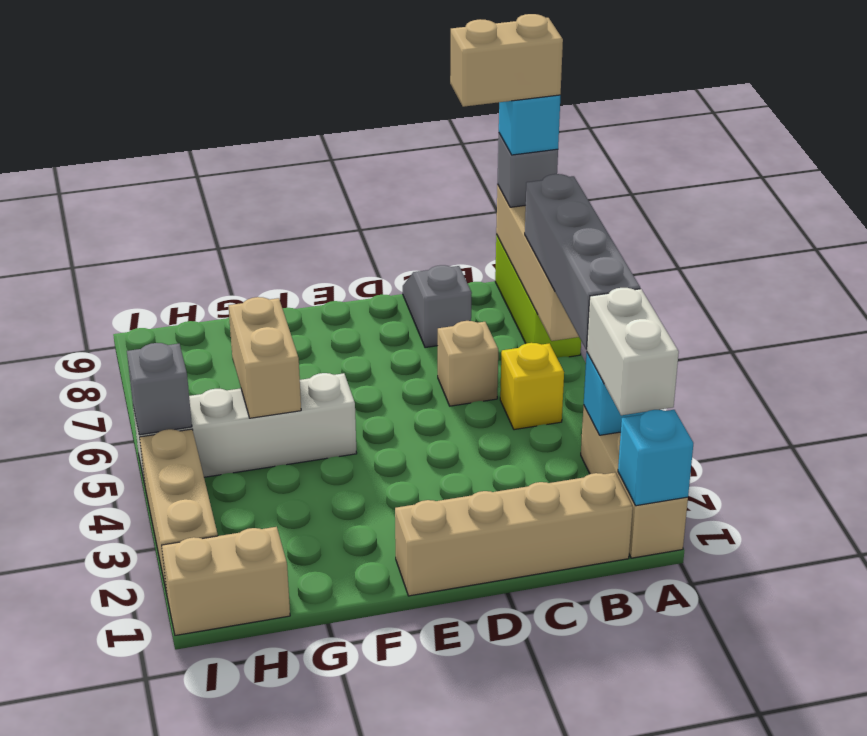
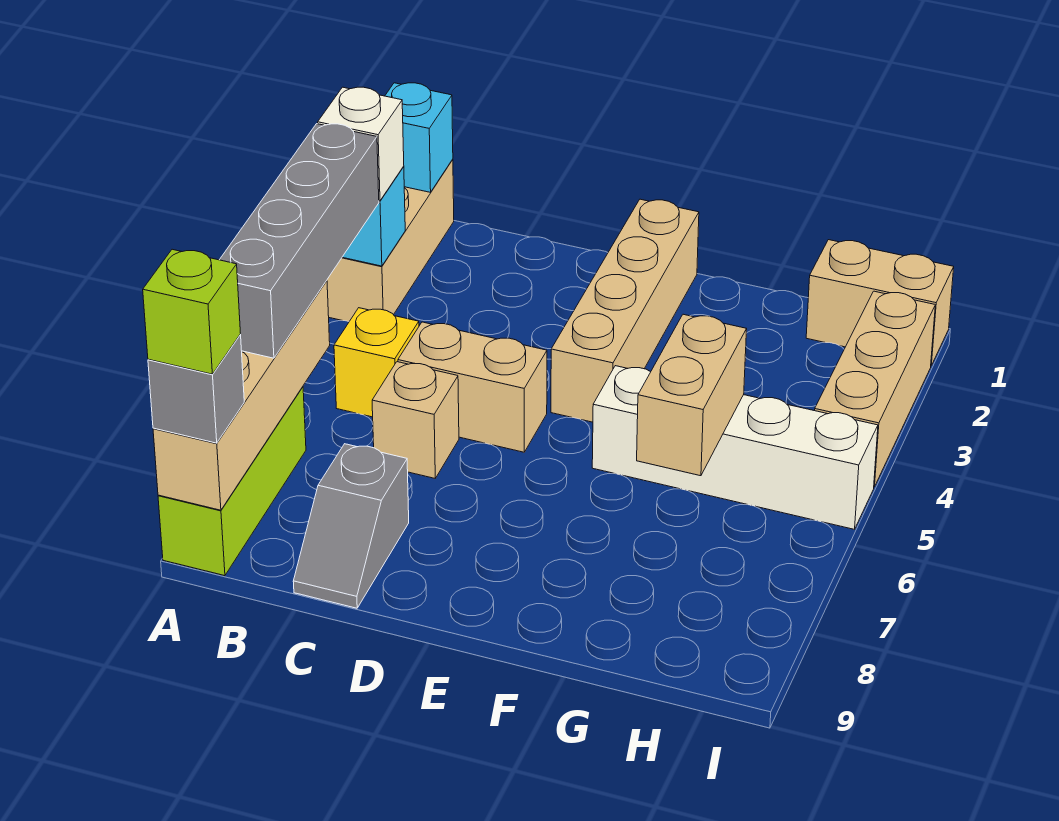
white 1x2 brick [587,288,679,415] -> white 1x1 brick [318,87,404,201]
cyan 1x1 brick [499,95,560,155] -> lime 1x1 brick [143,249,241,374]
tan 1x2 brick [450,14,563,107] -> tan 1x2 brick moved to [398,322,547,452]
tan 1x4 brick [395,473,633,596] -> tan 1x4 brick turned to [551,199,699,422]
grey 1x1 brick [127,343,192,435] -> none

